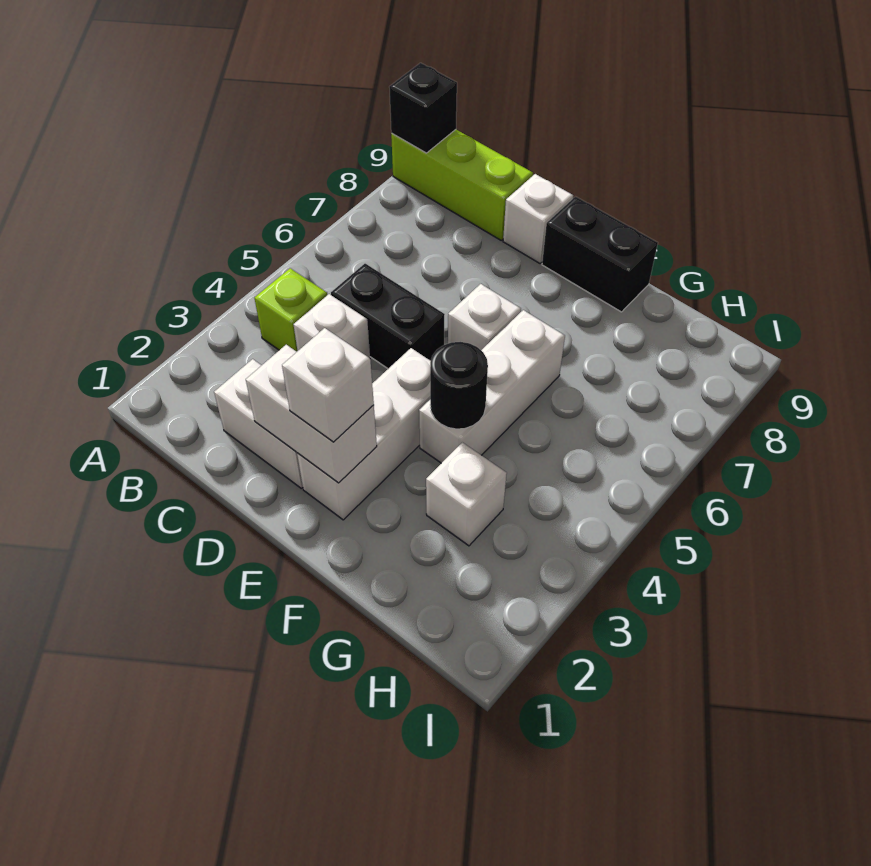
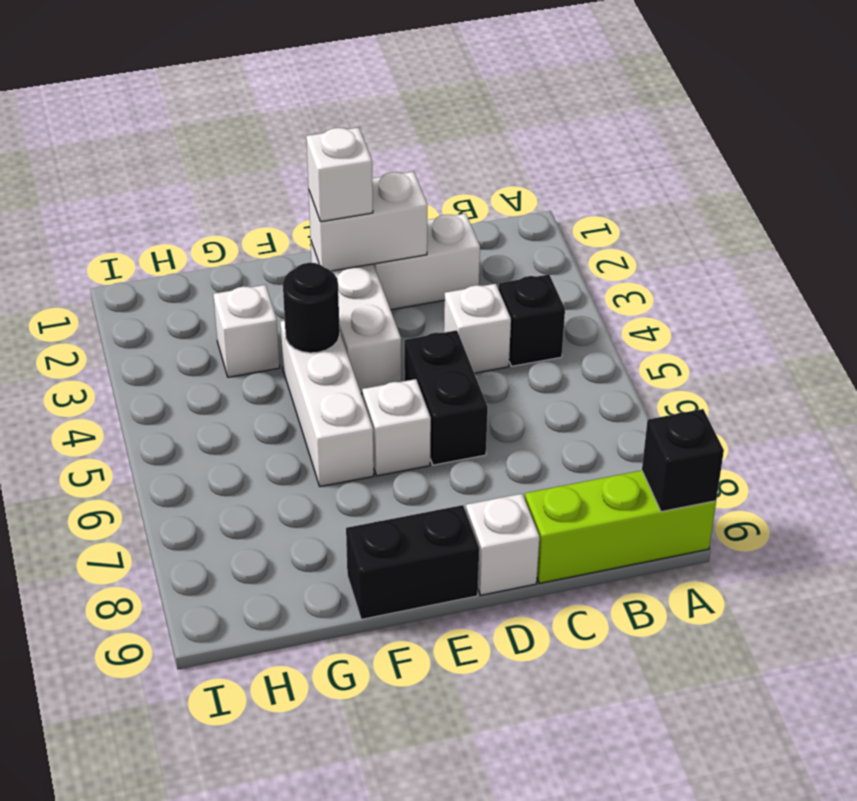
lime 1x1 brick [255,268,327,352] -> black 1x1 brick [498,274,565,366]
black 1x2 brick [331,264,445,369] -> black 1x2 brick turned to [404,330,488,465]

